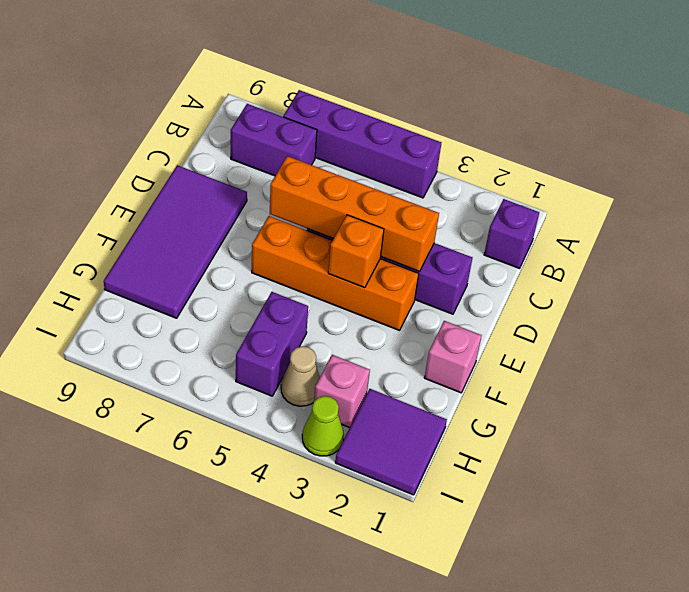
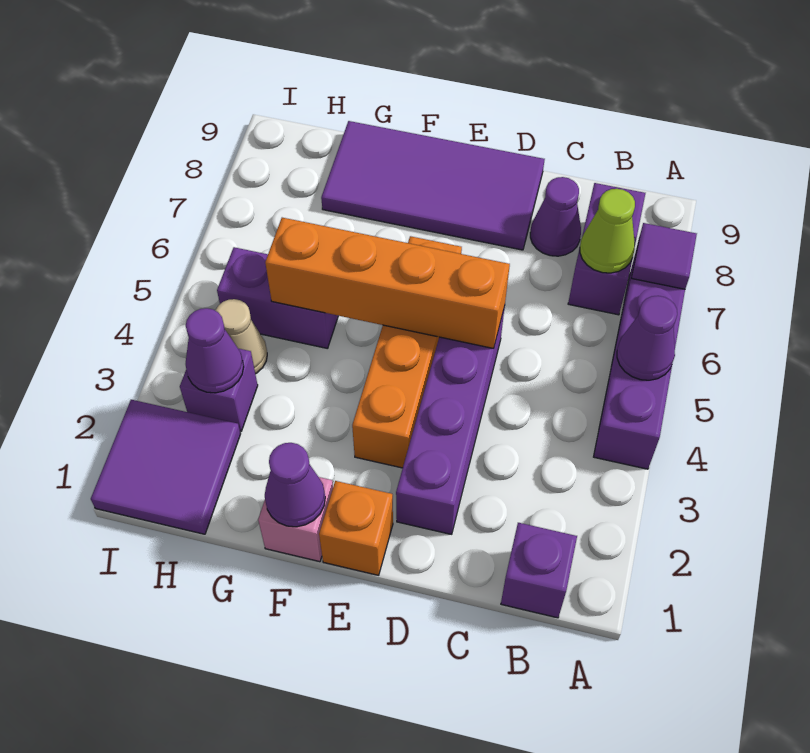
none -> purple 1x1 cone [617,296,677,380]
none -> purple 1x1 tile [631,223,697,289]
none -> purple 1x1 cone [530,177,581,256]
orange 1x4 brick [270,156,439,271] -> orange 1x4 brick turned to [265,218,510,349]
orange 1x1 brick [328,215,384,288] -> orange 1x1 brick moved to [319,481,393,575]
none -> purple 1x1 cone [265,443,325,527]
pink 1x1 brick [314,355,370,428] -> purple 1x1 brick [180,349,258,431]
none -> purple 1x1 cone [186,308,244,393]
lime 1x1 cone [302,396,344,456] -> lime 1x1 cone moved to [580,189,635,273]

